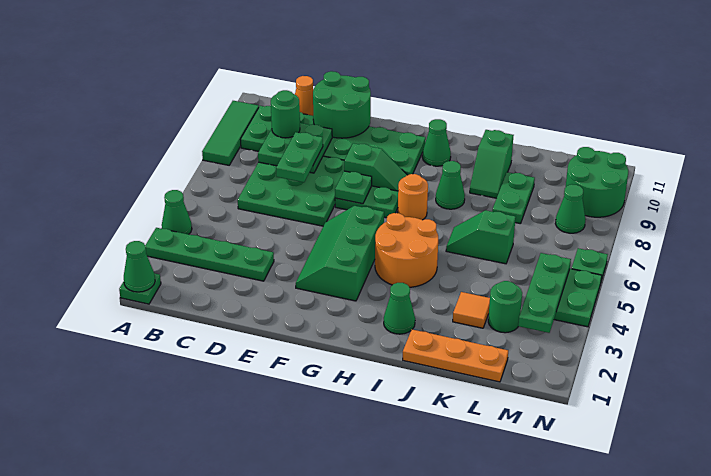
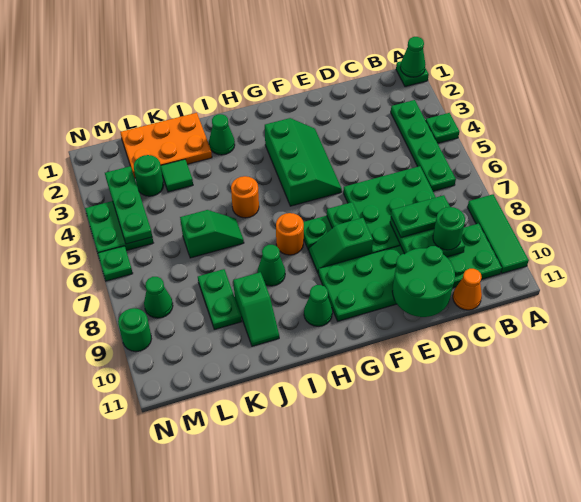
green 1x4 plate [145,228,274,281] -> green 1x4 plate turned to [391,100,456,191]
green 1x1 cone [162,190,192,234] -> green 1x1 plate [426,113,459,143]
green 1x2 plate [276,132,323,182] -> green 1x2 plate turned to [391,195,450,238]
orange 2x2 round brick [375,213,438,287] -> orange 1x1 round brick [231,176,259,218]
orange 1x3 plate [403,329,508,382] -> orange 2x3 plate [120,113,212,178]
green 1x2 slope [470,130,514,198] -> green 1x2 slope turned to [233,272,279,346]
orange 1x1 tile [453,292,490,328] -> green 1x1 tile [161,159,193,192]
green 2x2 round brick [566,147,628,217] -> green 1x1 round brick [118,308,151,352]

